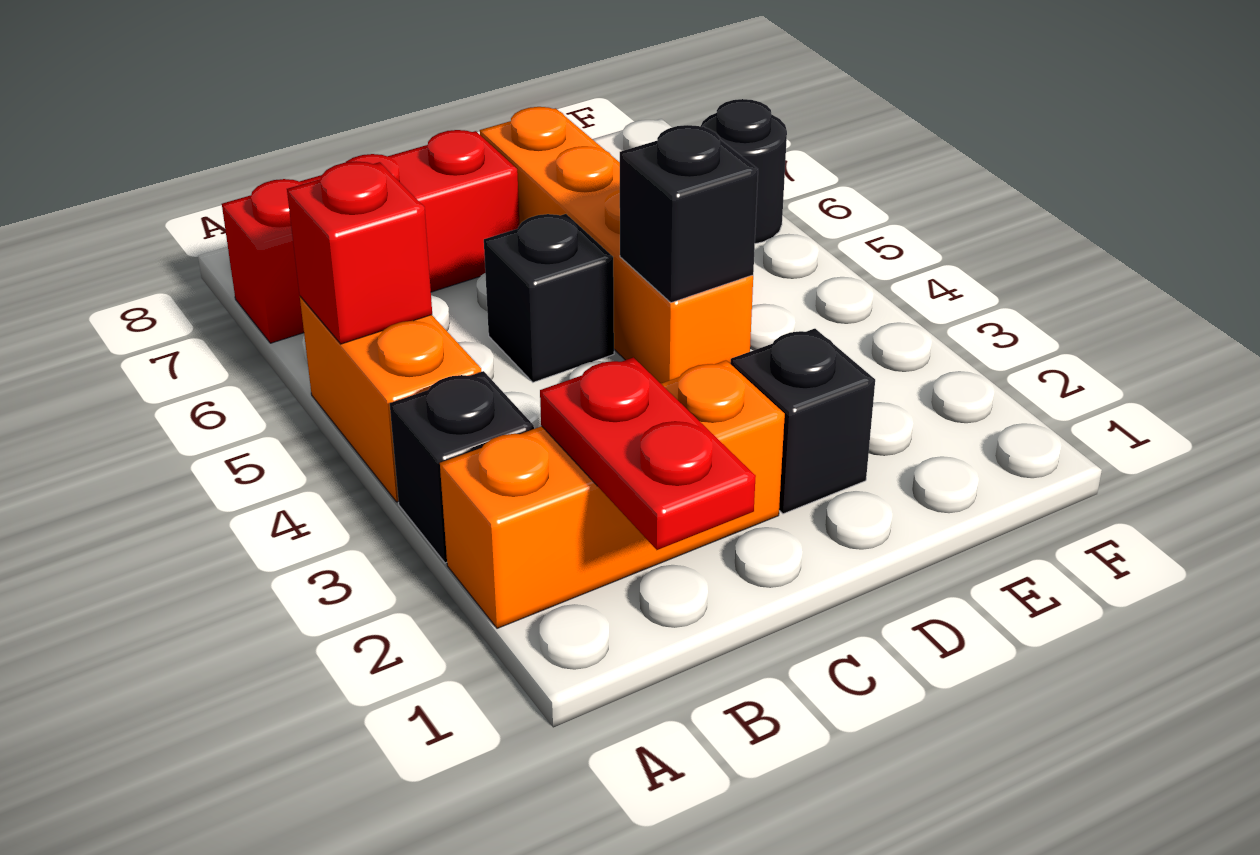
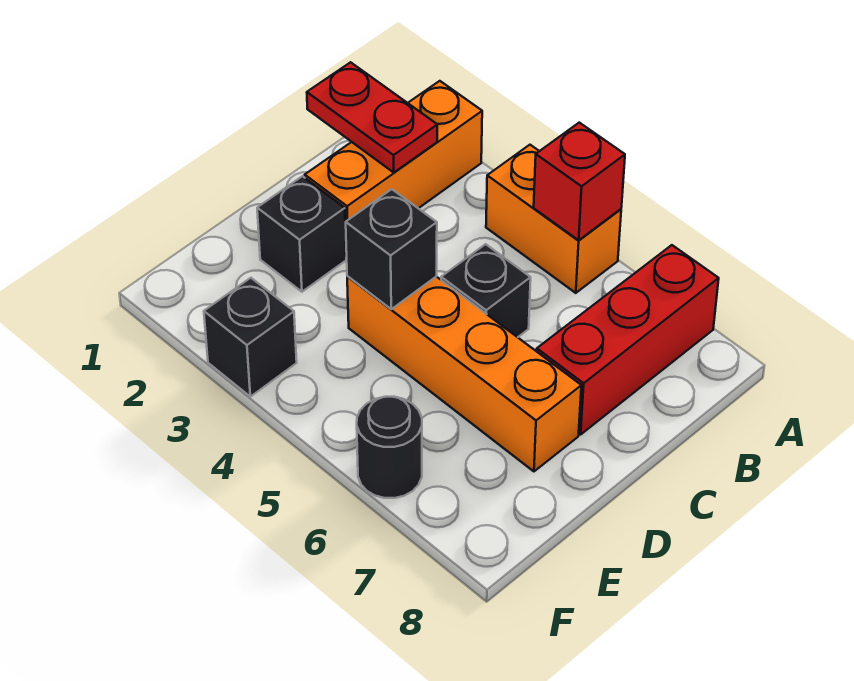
black 1x1 brick [390,371,534,563] -> black 1x1 brick moved to [204,278,297,397]

